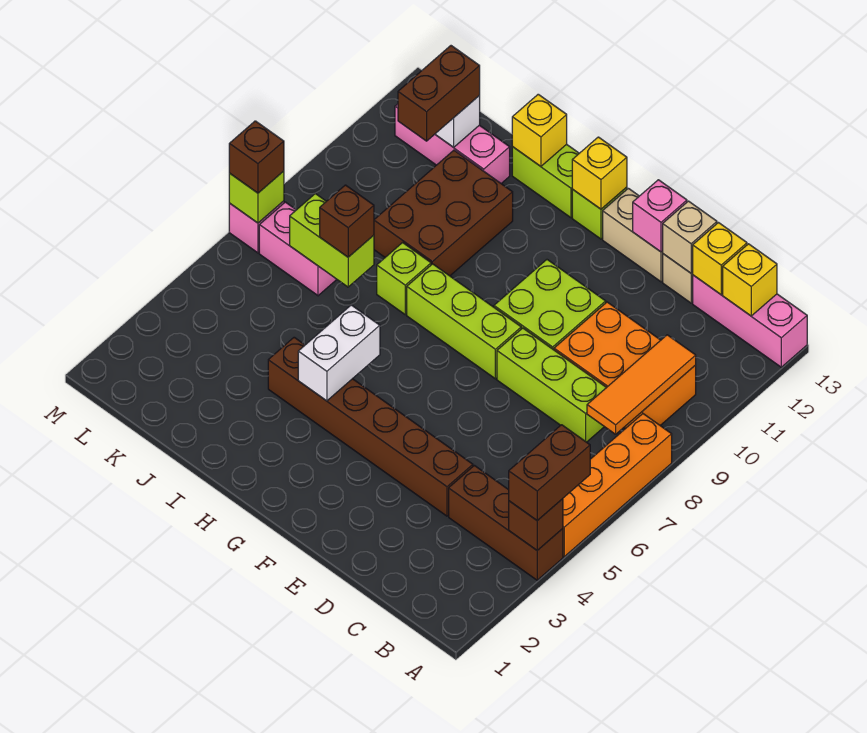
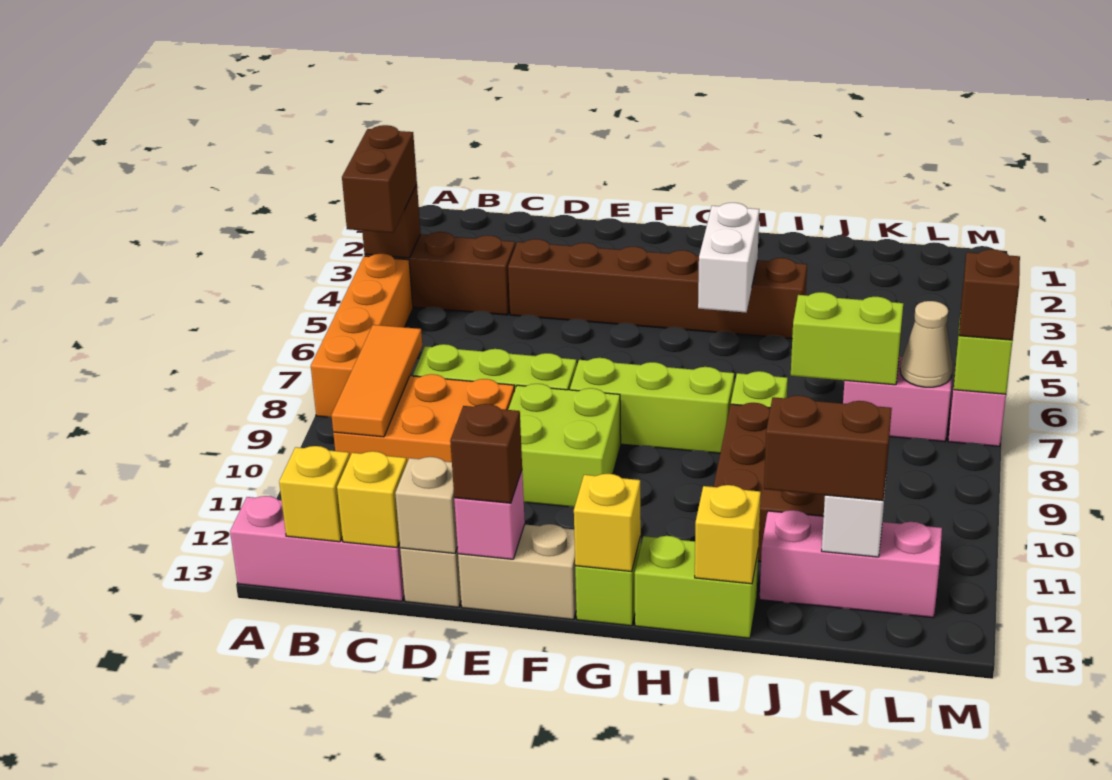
brown 1x1 brick [320,185,374,257] -> brown 1x1 brick moved to [450,404,522,503]
brown 1x2 brick [398,46,480,141] -> brown 1x2 brick turned to [764,395,892,501]
none -> tan 1x1 cone [900,301,953,387]

